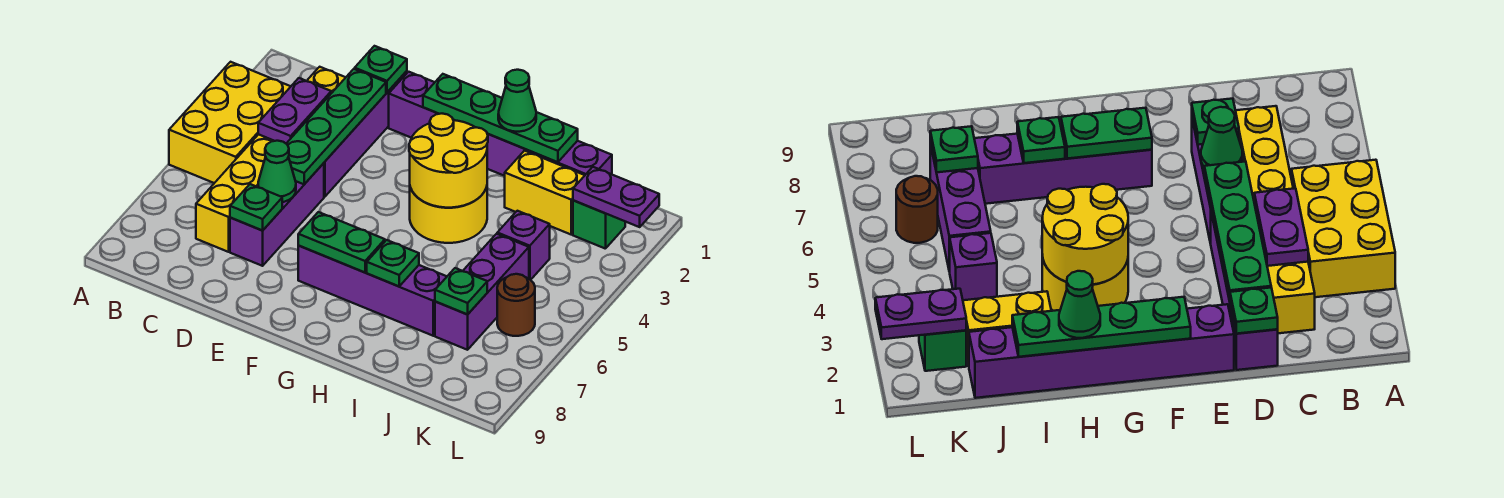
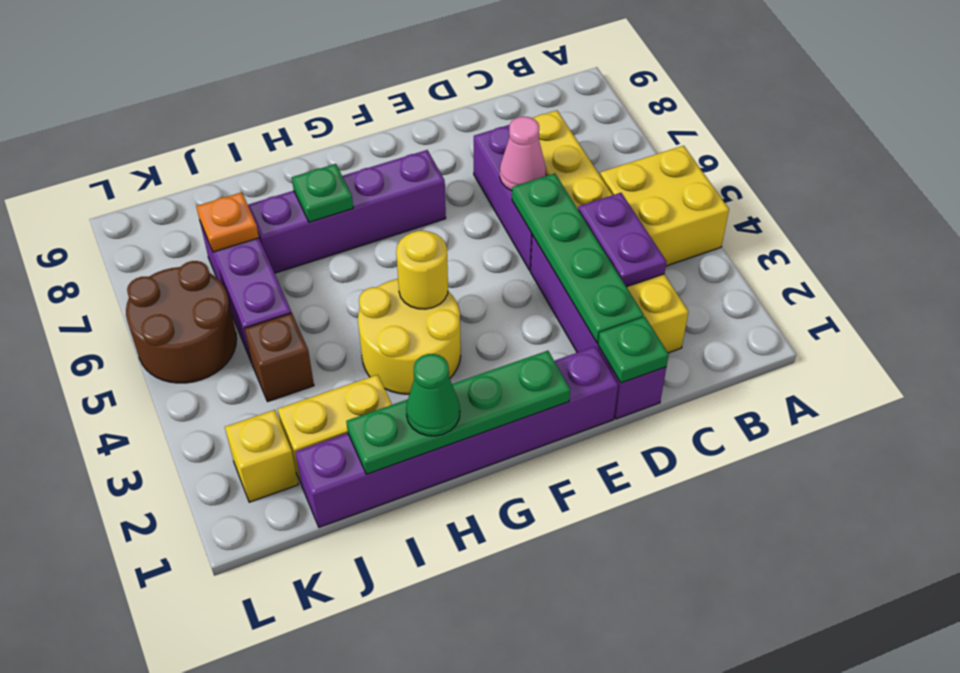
yellow 2x3 brick [169,62,291,183] -> yellow 2x2 brick [600,146,729,266]
green 1x1 cone [258,141,296,202] -> pink 1x1 cone [500,117,546,191]
green 1x1 plate [230,184,282,230] -> none
green 1x2 plate [298,212,385,272] -> none
yellow 2x2 round brick [409,114,488,208] -> yellow 1x1 round brick [396,231,448,309]
purple 1x1 brick [497,211,550,280] -> brown 1x1 brick [245,313,314,402]
green 1x1 plate [435,268,487,315] -> orange 1x1 plate [196,192,259,252]
green 1x1 brick [573,200,625,249] -> yellow 1x1 brick [225,410,298,502]
purple 1x2 plate [573,167,659,227] -> none
brown 1x1 round brick [497,274,535,336] -> brown 2x2 round brick [126,261,237,383]

